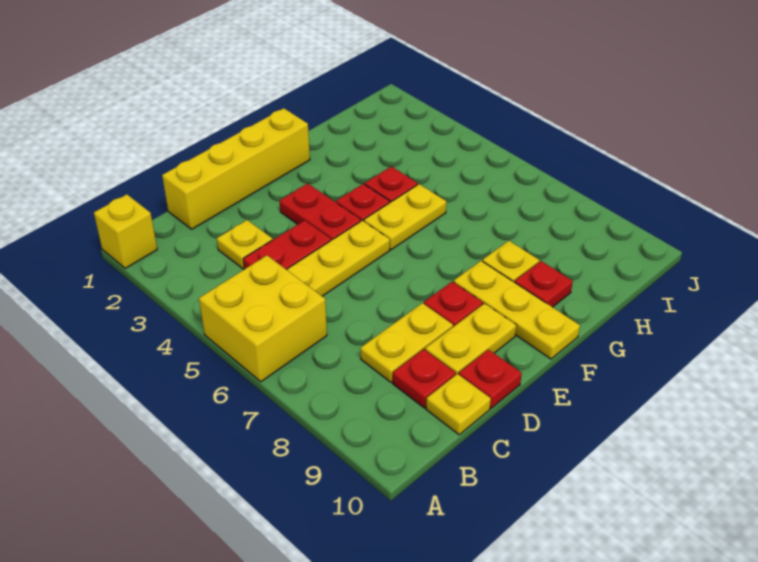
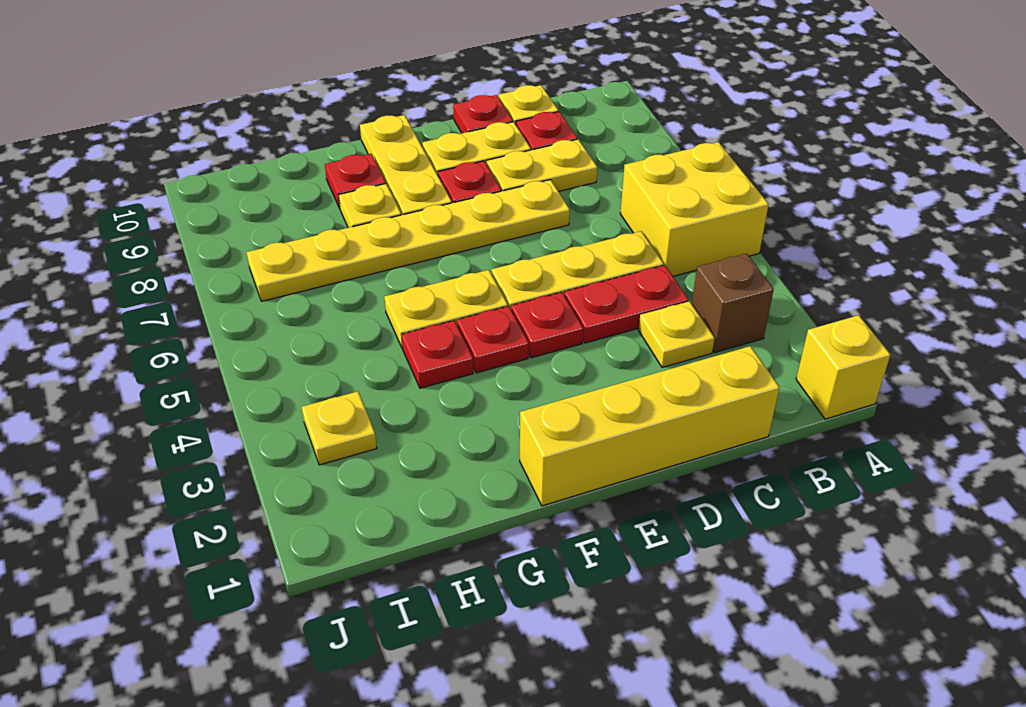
none -> brown 1x1 brick [692,254,774,352]
none -> yellow 1x6 plate [246,180,570,301]
red 1x2 plate [279,184,361,240] -> red 1x1 plate [511,292,583,358]
none -> yellow 1x1 plate [302,391,377,465]

